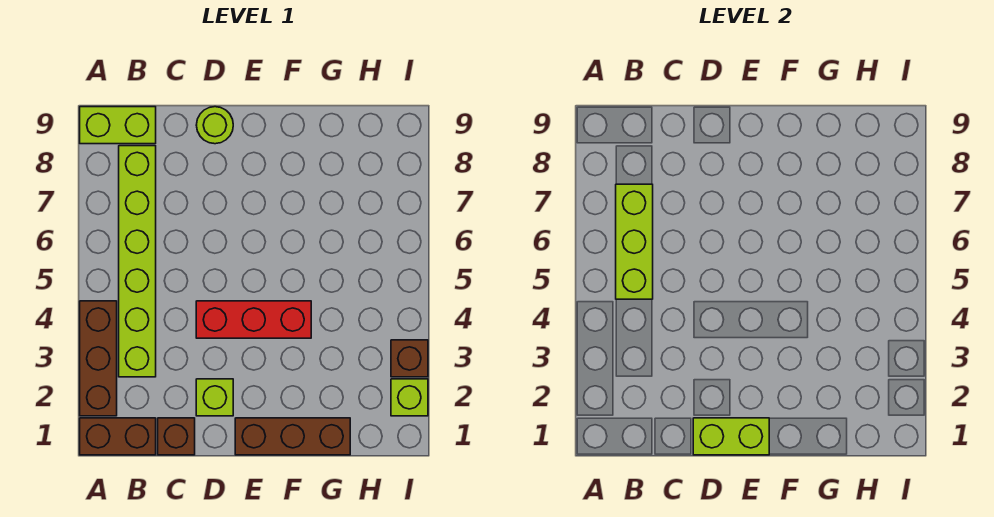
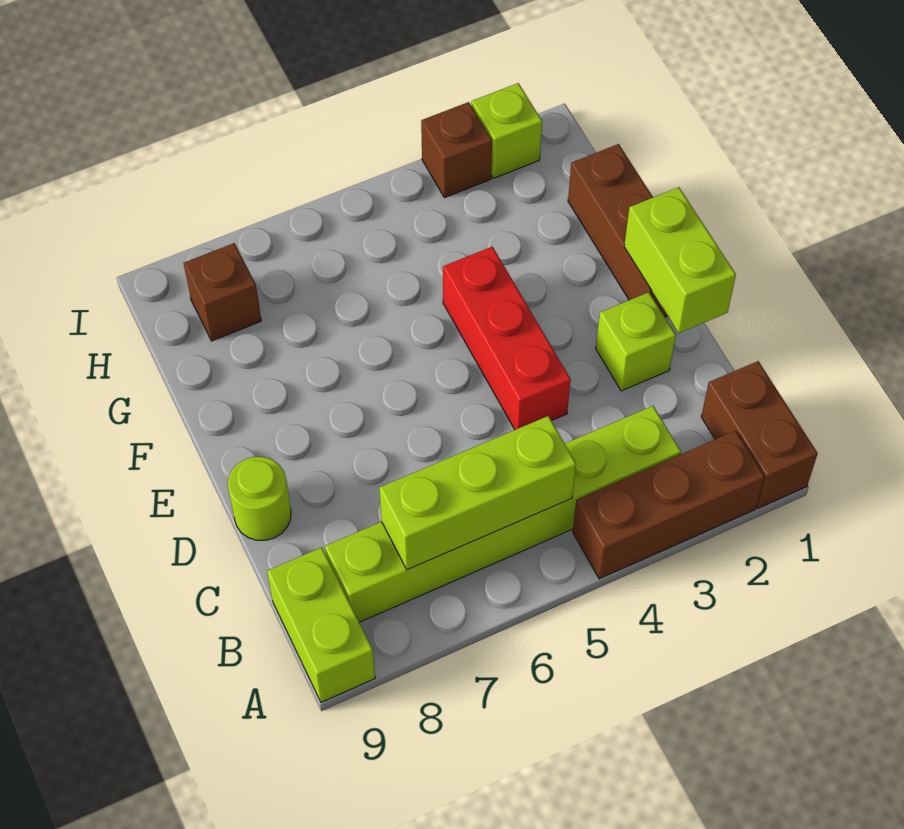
brown 1x1 brick [158,418,195,455] -> brown 1x1 brick moved to [184,243,261,341]

